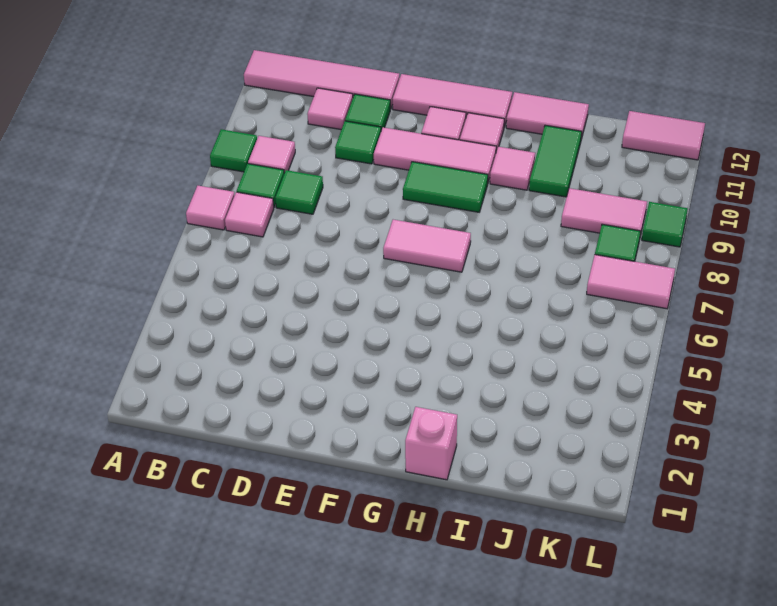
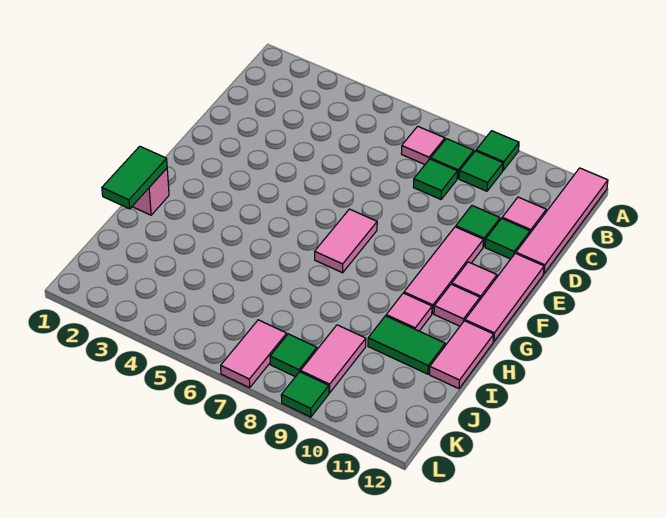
pink 1x1 tile [186,186,235,230] -> none
pink 1x1 tile [248,136,295,173] -> green 1x1 tile [459,151,503,191]
green 1x2 tile [403,162,488,212] -> green 1x2 tile moved to [102,146,167,209]
pink 1x2 tile [622,111,705,160] -> none

